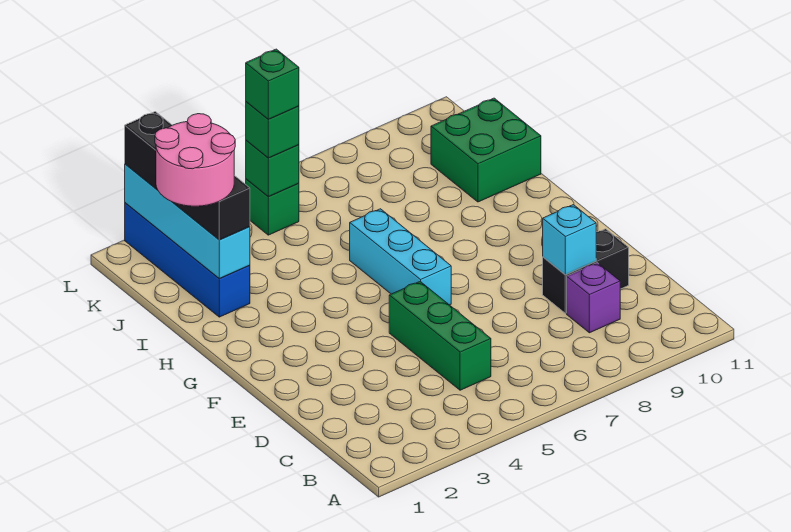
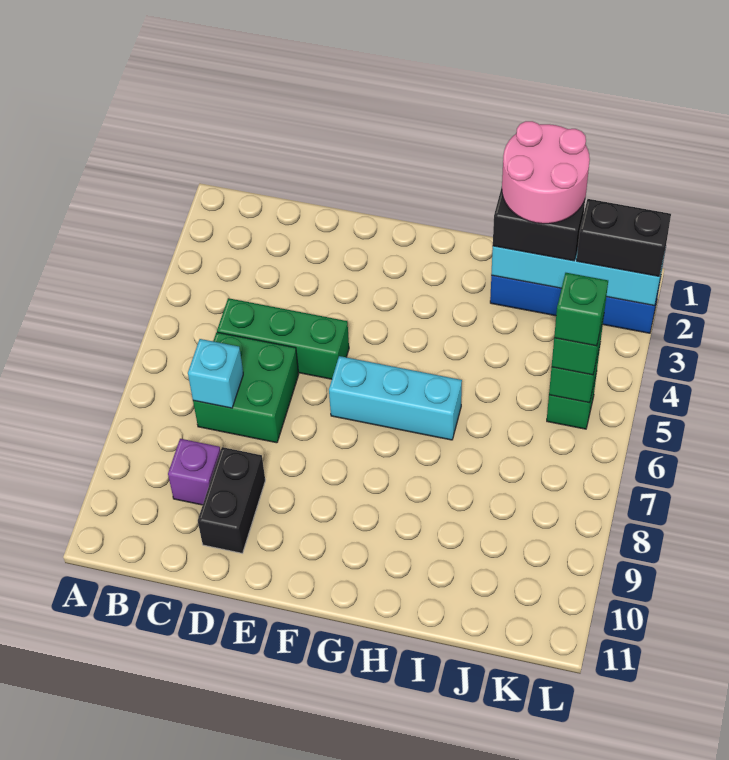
cyan 1x1 brick [543,205,596,275] -> cyan 1x1 brick moved to [188,339,243,408]
green 2x2 brick [431,98,541,202] -> green 2x2 brick moved to [193,332,299,443]

